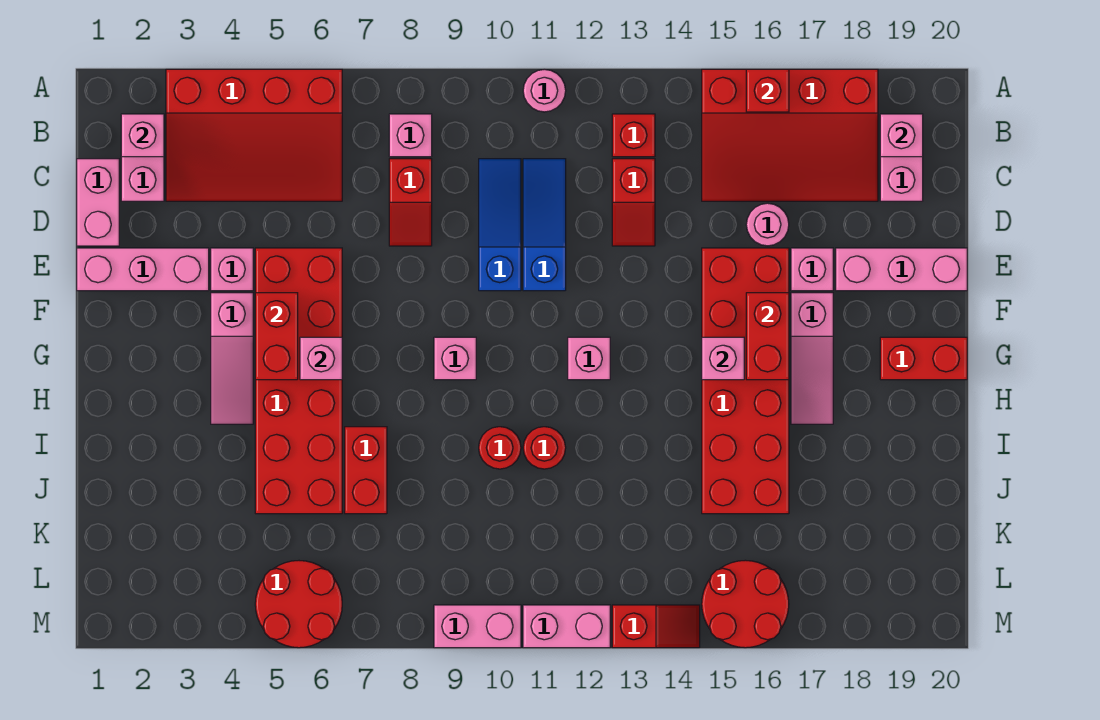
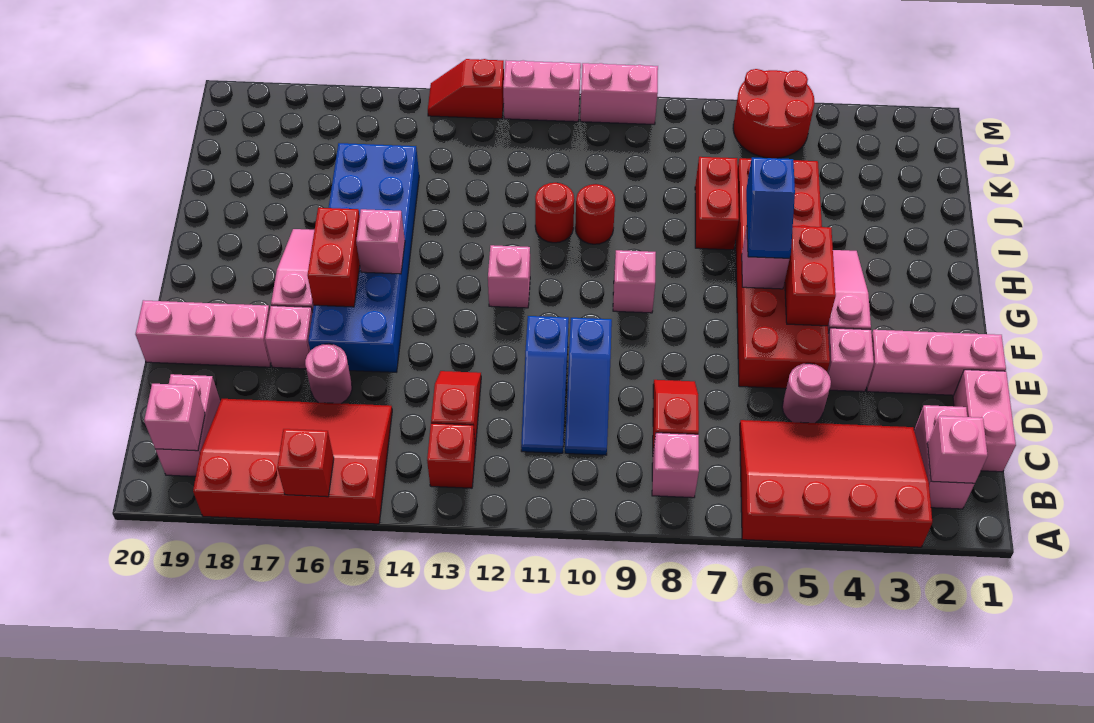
pink 1x1 round brick [523,69,566,112] -> pink 1x1 round brick moved to [782,363,831,423]
red 2x6 brick [702,248,789,514] -> blue 2x6 brick [308,143,419,372]
none -> blue 1x2 slope [746,157,795,258]
red 1x2 brick [880,337,967,380] -> none
red 2x2 round brick [702,560,789,648] -> none

